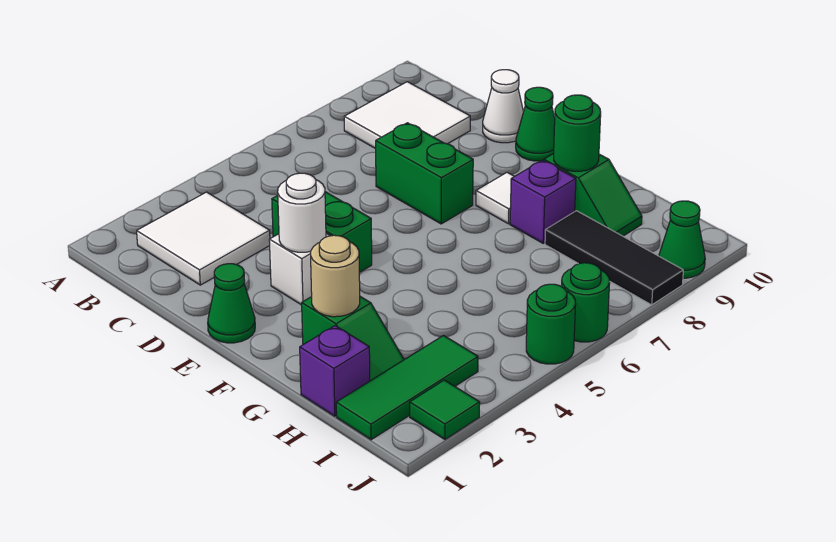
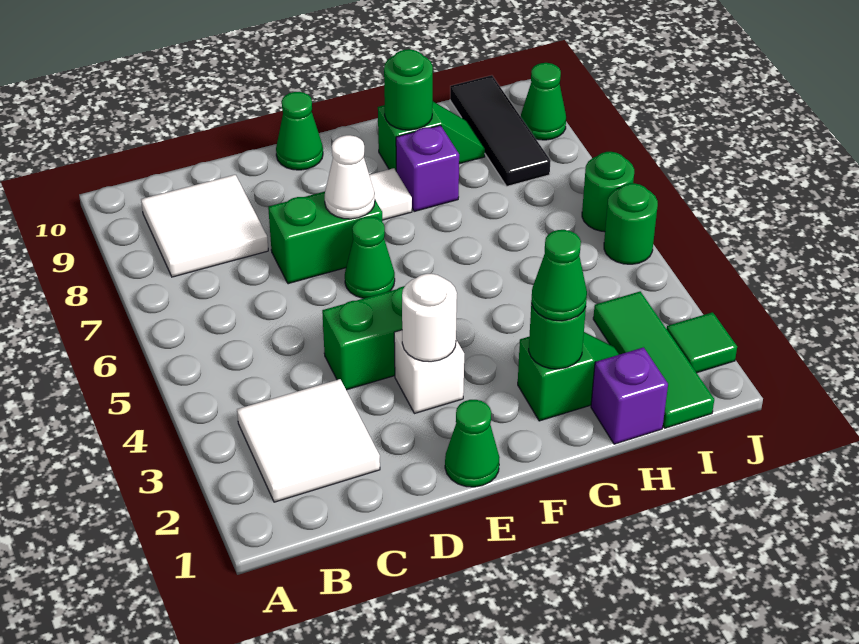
white 1x1 cone [483,70,523,143] -> white 1x1 cone moved to [325,135,375,219]
none -> green 1x1 cone [345,217,395,298]
tan 1x1 round brick [311,235,360,317] -> green 1x1 round brick [529,304,586,369]
none -> green 1x1 cone [531,230,587,321]
black 1x3 tile [545,211,683,305] -> black 1x3 tile turned to [450,75,551,186]

